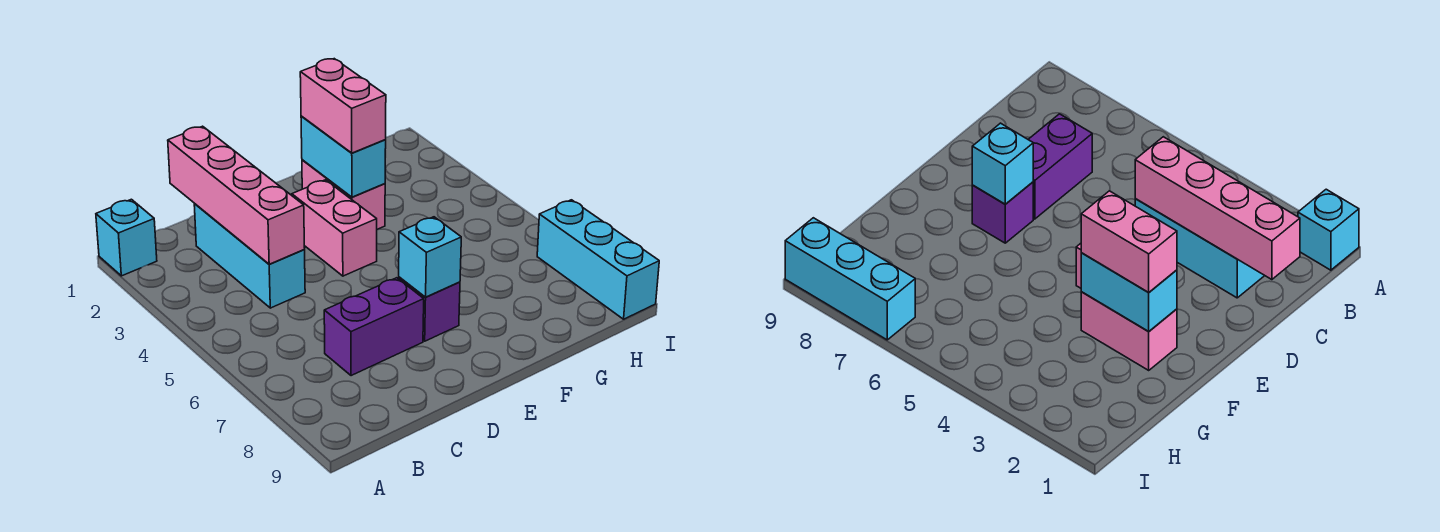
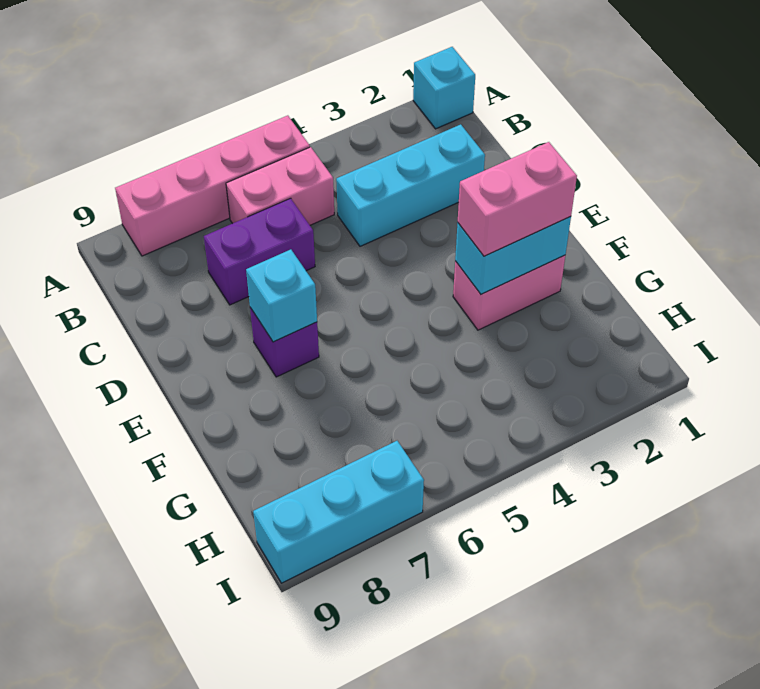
pink 1x4 brick [168,126,305,264] -> pink 1x4 brick moved to [115,116,310,256]
purple 1x2 brick [324,278,424,376] -> purple 1x2 brick turned to [204,198,315,305]
pink 1x2 brick [292,180,377,276] -> pink 1x2 brick moved to [226,147,334,225]

